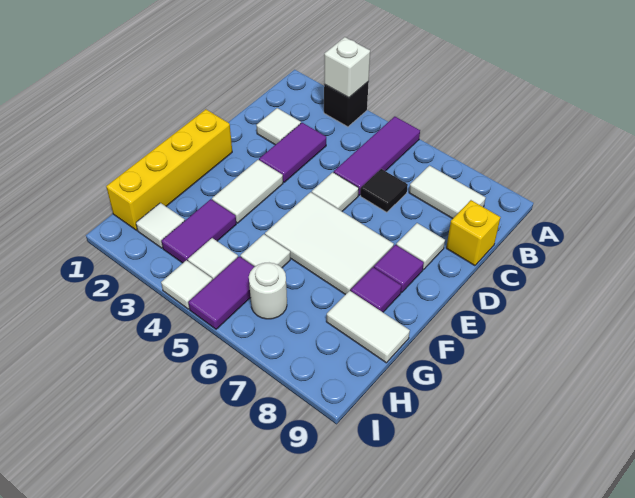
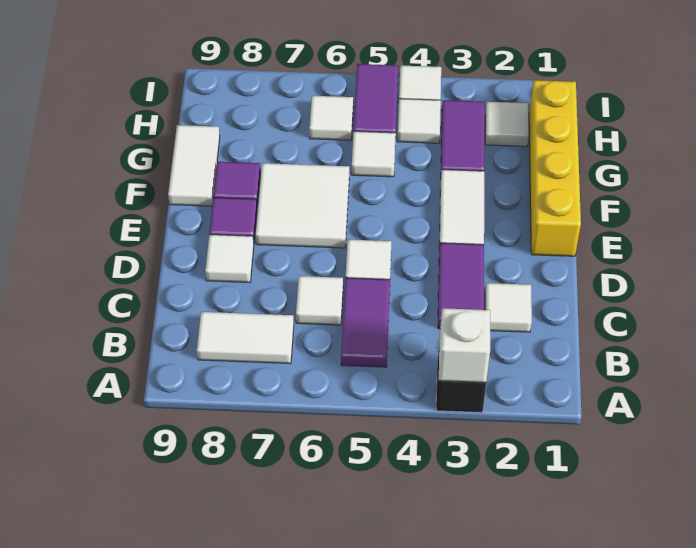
purple 1x3 tile [334,117,420,195] -> purple 1x2 tile [341,278,390,367]
black 1x1 tile [361,169,408,212] -> white 1x1 tile [296,276,343,325]
yellow 1x1 brick [446,200,500,266] -> none
white 2x3 tile [265,192,394,295] -> white 2x2 tile [255,163,349,248]
white 1x2 tile [326,291,410,363] -> white 1x2 tile turned to [168,125,220,206]
white 1x1 round brick [249,263,287,319] -> white 1x1 tile [309,96,353,140]

